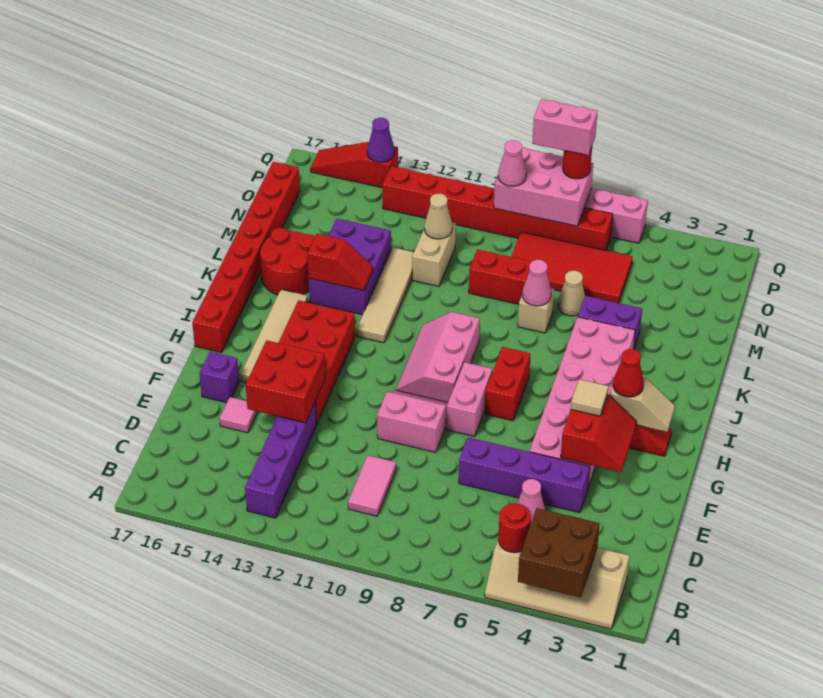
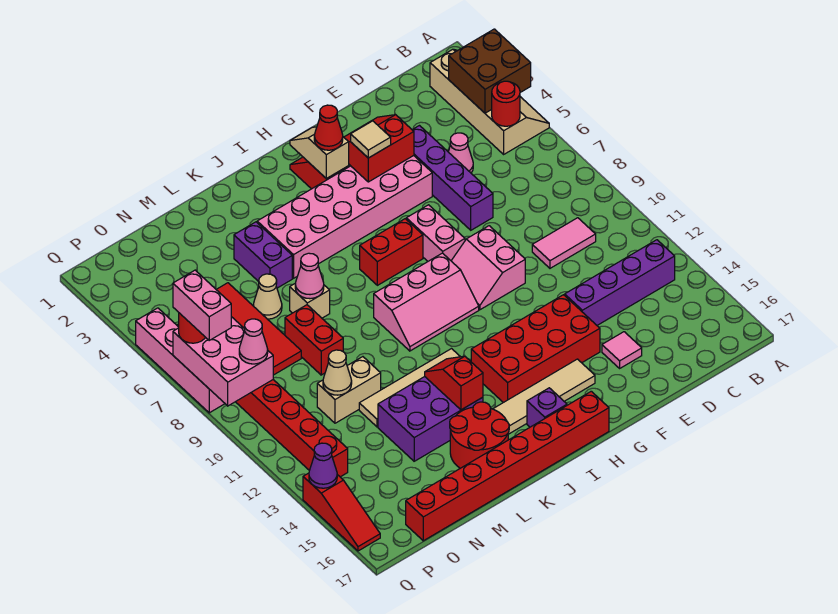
red 2x2 brick [246,340,325,423] -> none
purple 1x1 brick [199,352,239,403] -> purple 1x1 brick moved to [527,388,567,427]
pink 1x2 brick [446,362,492,436] -> pink 1x2 brick turned to [406,205,465,261]

